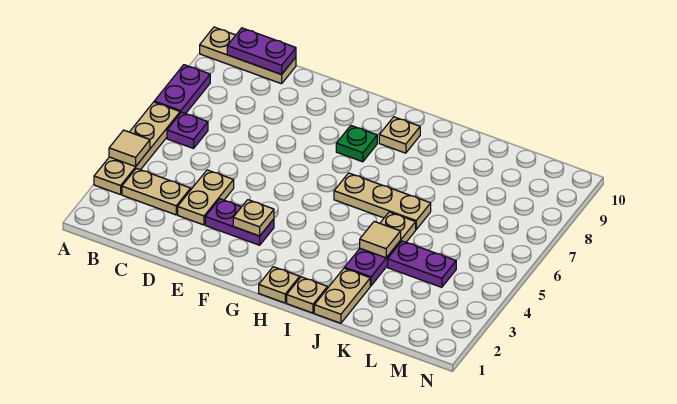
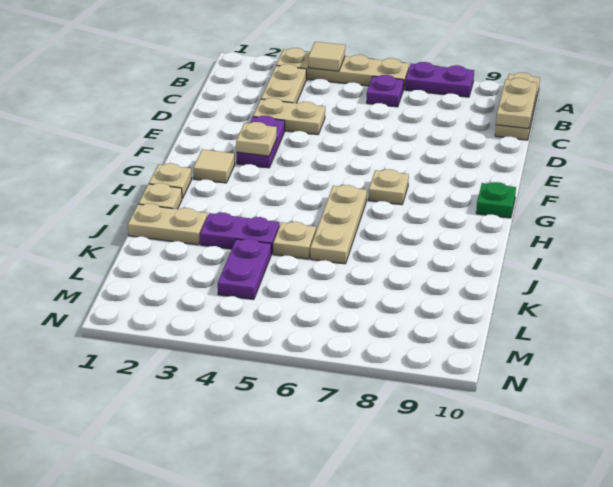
purple 1x2 plate [227,28,296,74] -> tan 1x2 plate [496,78,537,129]
green 1x1 plate [336,126,377,162] -> green 1x1 plate moved to [476,182,516,218]
tan 1x1 plate [379,117,420,153] -> tan 1x1 plate moved to [369,169,409,205]
tan 1x1 tile [360,221,401,258] -> tan 1x1 tile moved to [193,149,235,183]

